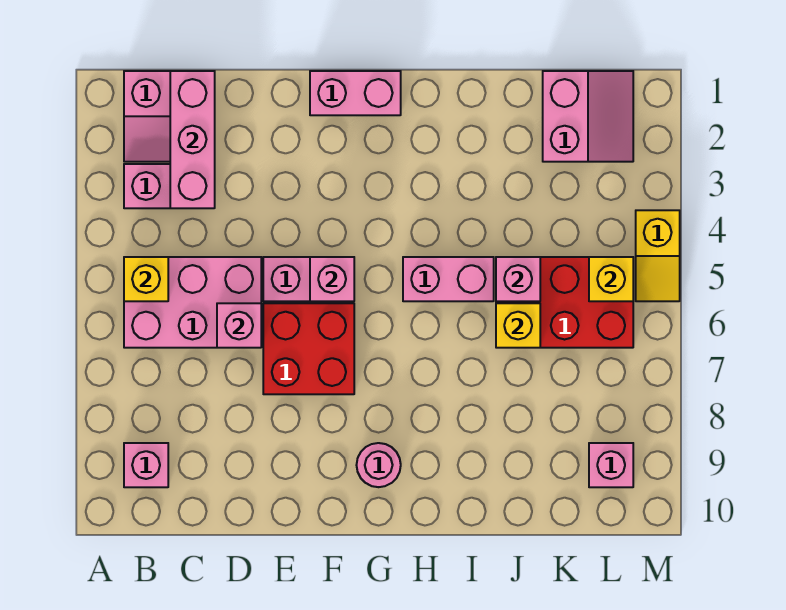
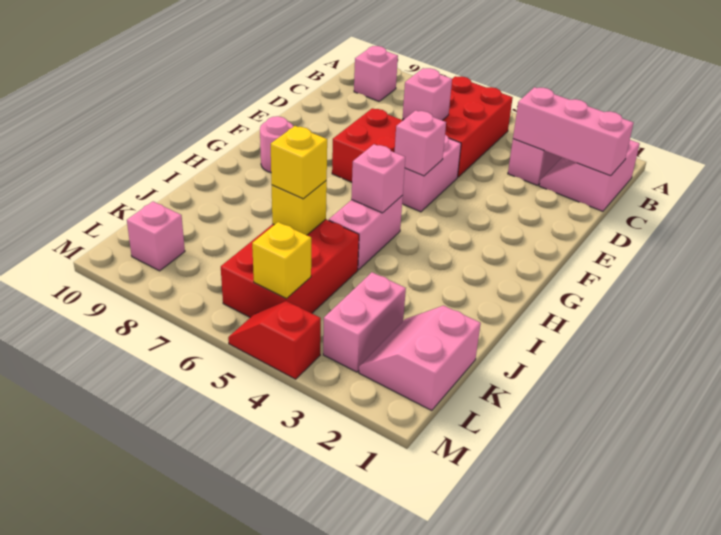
pink 2x3 brick [124,257,261,348] -> red 2x3 brick [402,76,513,177]
yellow 1x1 brick [124,257,168,301] -> yellow 1x1 brick moved to [271,126,327,199]
pink 1x2 brick [310,71,401,115] -> pink 1x2 brick moved to [323,272,406,372]
pink 1x1 brick [496,257,540,301] -> pink 1x1 brick moved to [351,144,405,213]
pink 2x2 slope [543,71,633,162] -> pink 2x2 slope turned to [359,306,481,410]
yellow 1x2 slope [636,210,680,301] -> red 1x2 slope [228,301,321,379]

